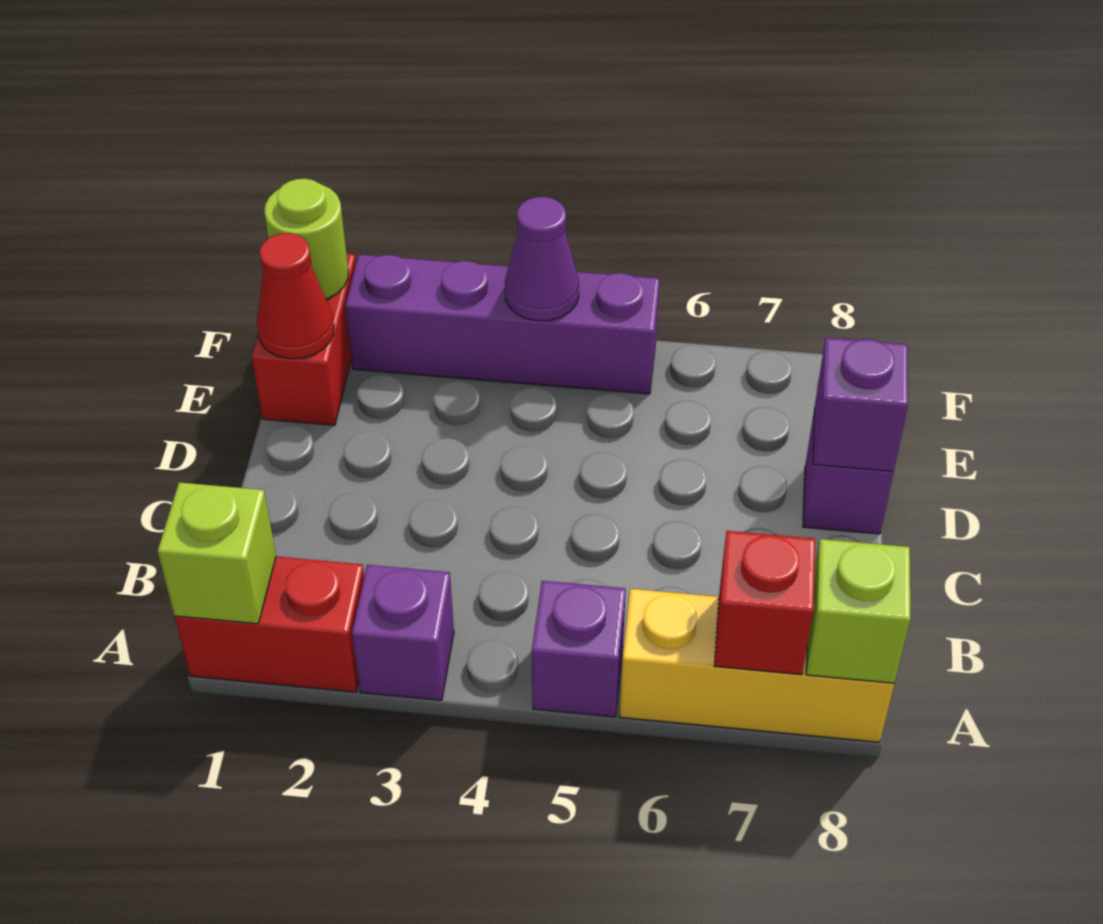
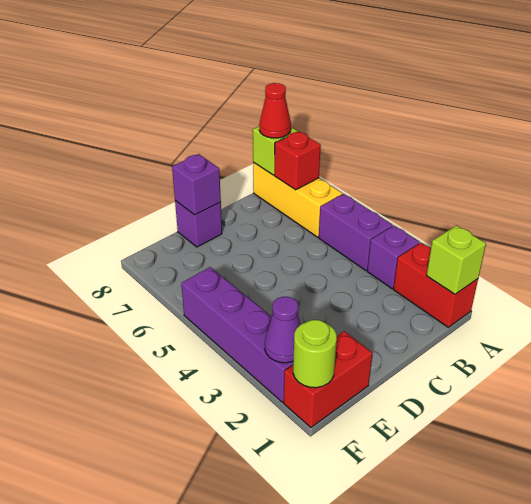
purple 1x1 brick [532,581,626,717] -> purple 1x2 brick [319,194,393,271]
red 1x1 cone [257,233,334,359] -> red 1x1 cone moved to [259,83,291,138]
purple 1x1 cone [505,197,579,321] -> purple 1x1 cone moved to [265,297,300,363]

